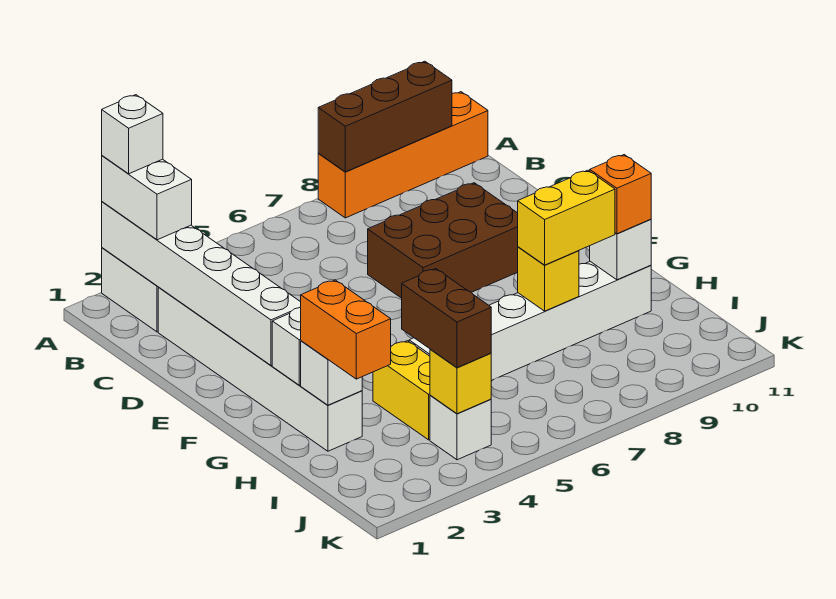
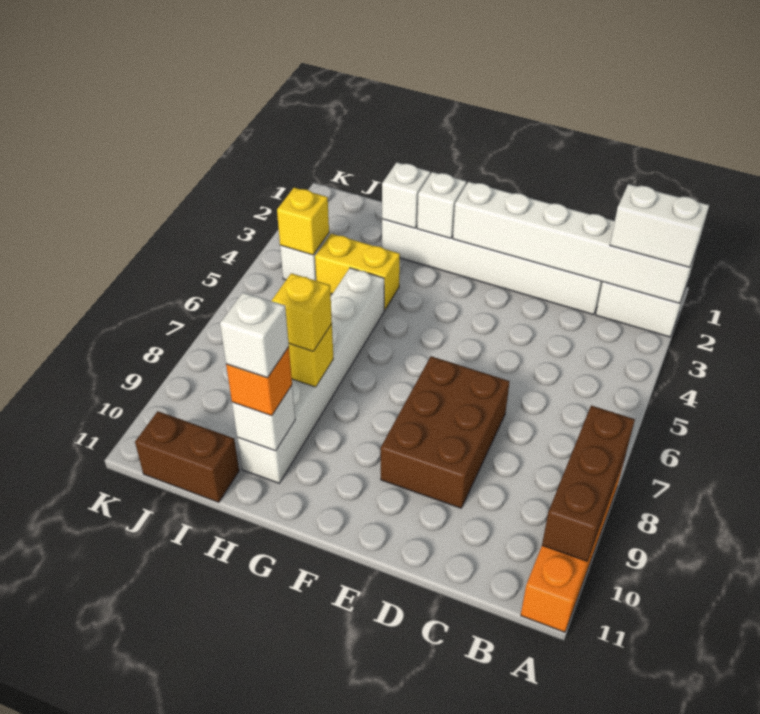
white 1x1 brick [102,95,163,174] -> white 1x1 brick moved to [220,292,289,378]
orange 1x2 brick [301,280,391,379] -> none
yellow 1x2 brick [518,170,615,265] -> yellow 1x1 brick [272,273,332,351]
brown 1x2 brick [402,269,491,368] -> brown 1x2 brick moved to [135,411,239,502]

